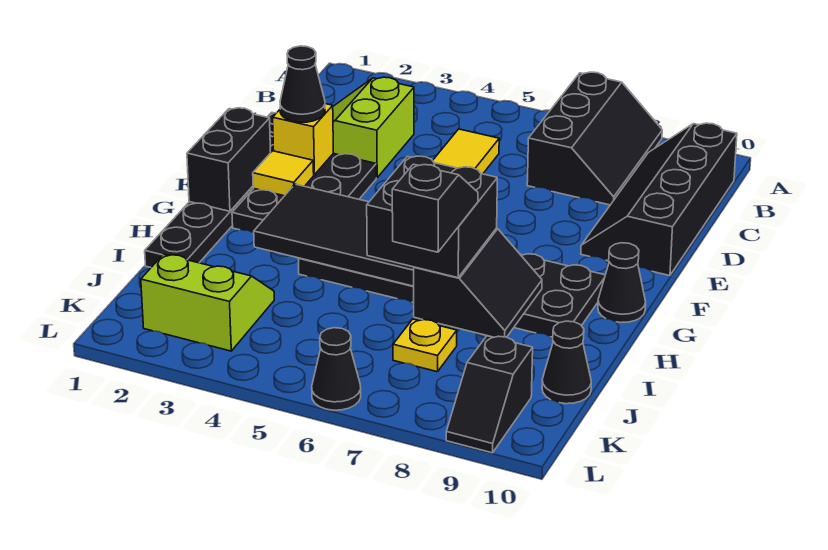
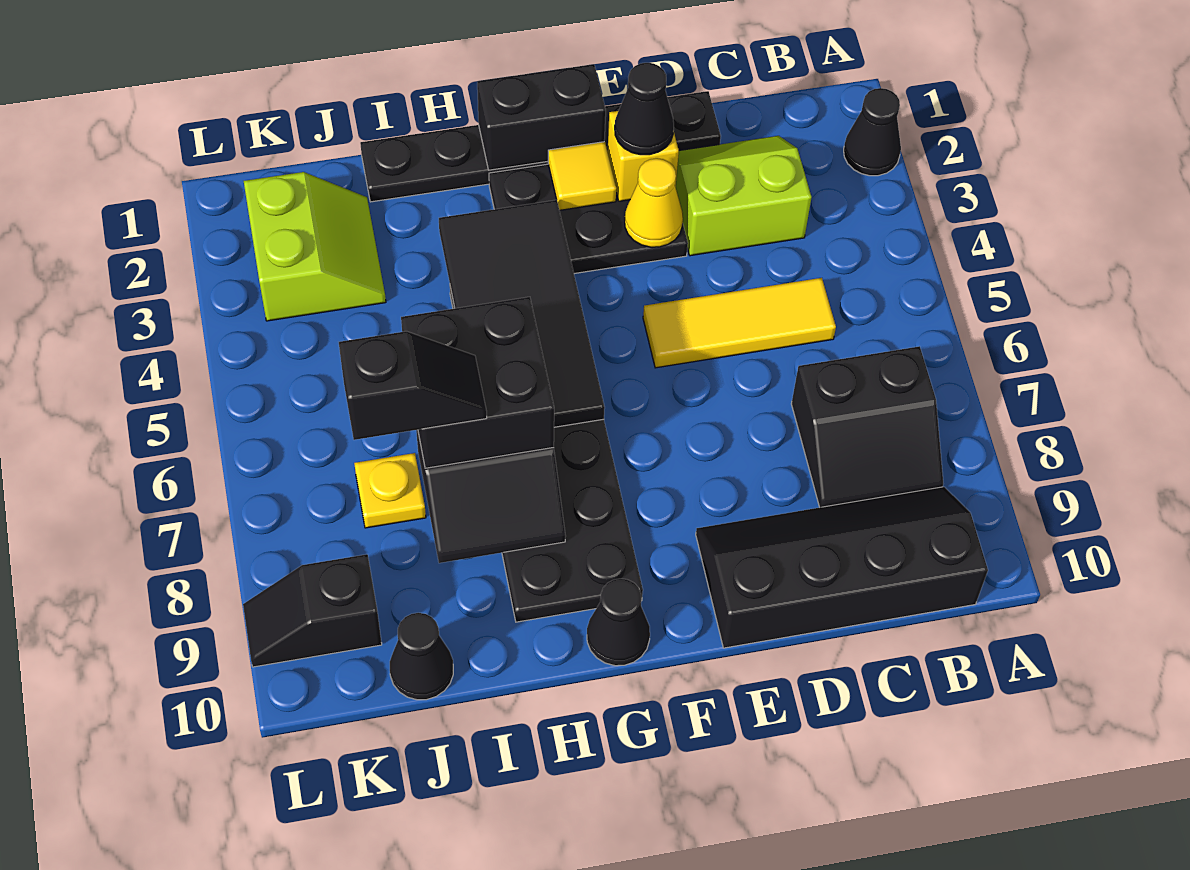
black 2x3 slope [527,72,662,205] -> black 2x2 slope [791,346,943,507]
none -> yellow 1x1 cone [625,158,683,247]
black 1x1 cone [312,328,361,410] -> black 1x1 cone moved to [844,88,901,176]

